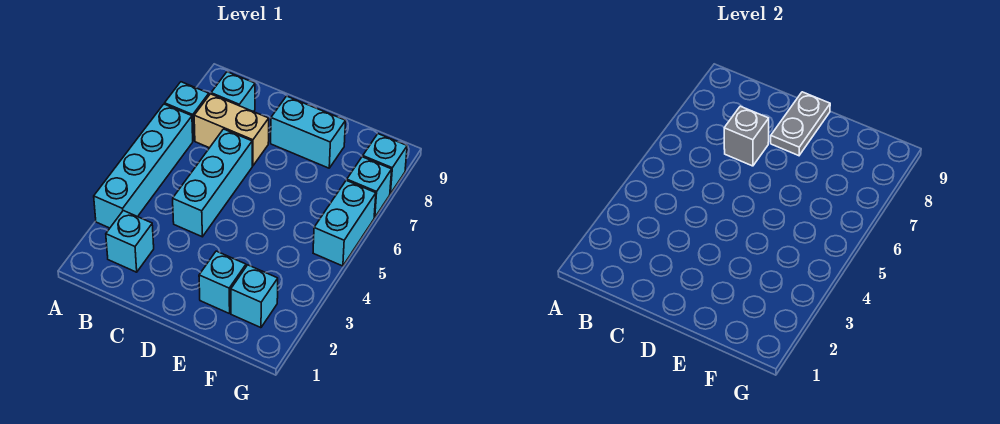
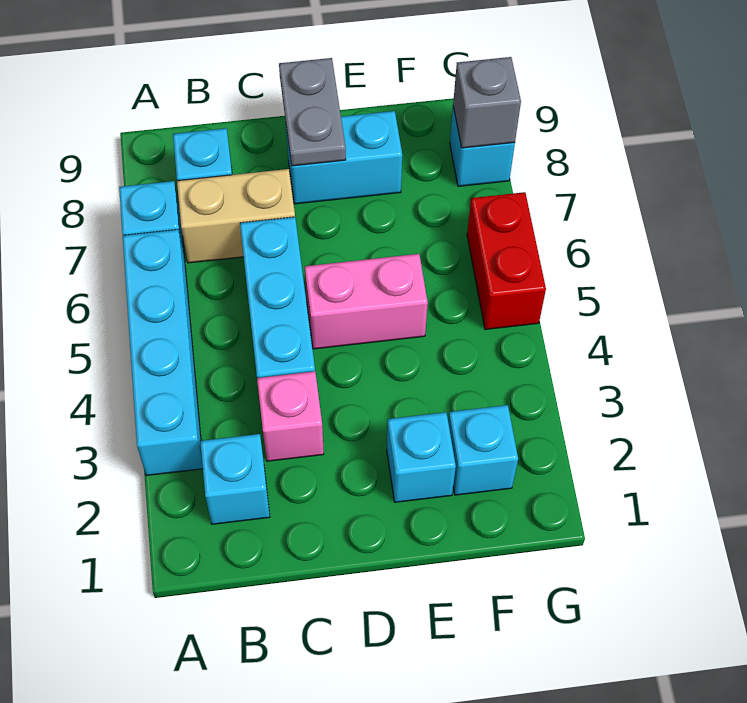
none -> pink 1x1 brick [257,371,324,461]
grey 1x1 brick [724,106,769,166] -> grey 1x1 brick moved to [453,57,521,148]
none -> pink 1x2 brick [305,254,428,349]
cyan 1x2 brick [313,180,376,266] -> red 1x2 brick [467,192,546,330]
cyan 1x1 brick [347,157,392,218] -> none

